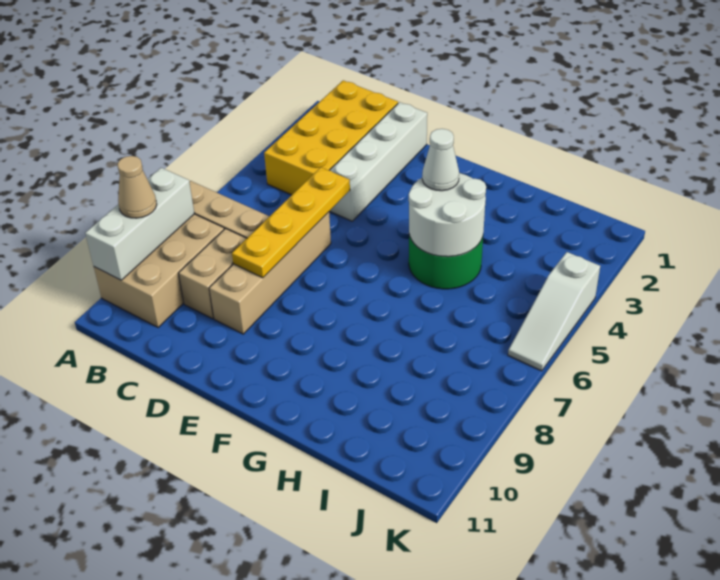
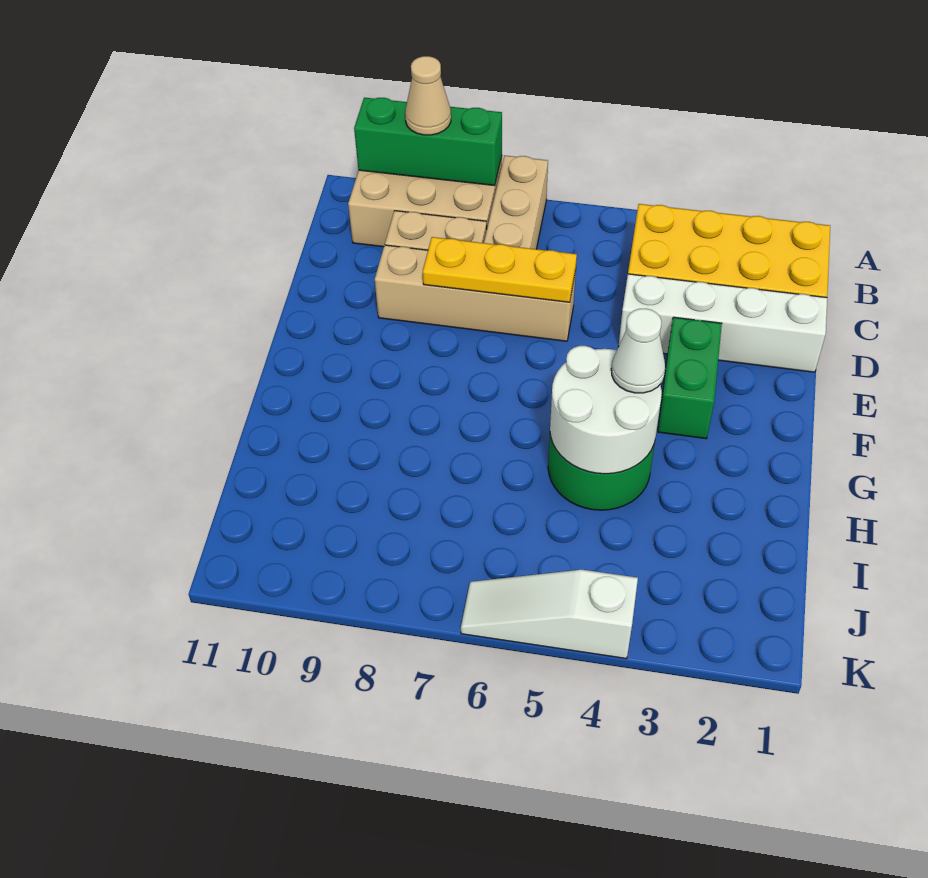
white 1x3 brick [85,168,194,280] -> green 1x3 brick [354,98,502,186]
yellow 1x4 plate [232,167,350,278] -> yellow 1x3 plate [423,237,577,302]
none -> green 1x2 brick [658,317,722,439]

